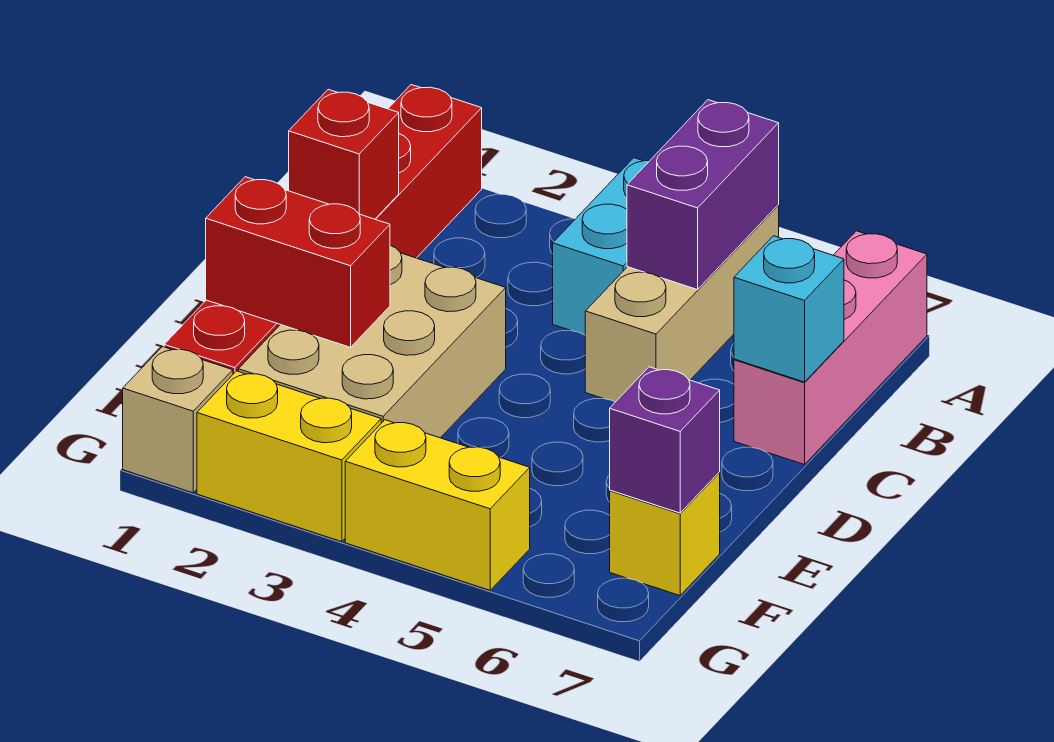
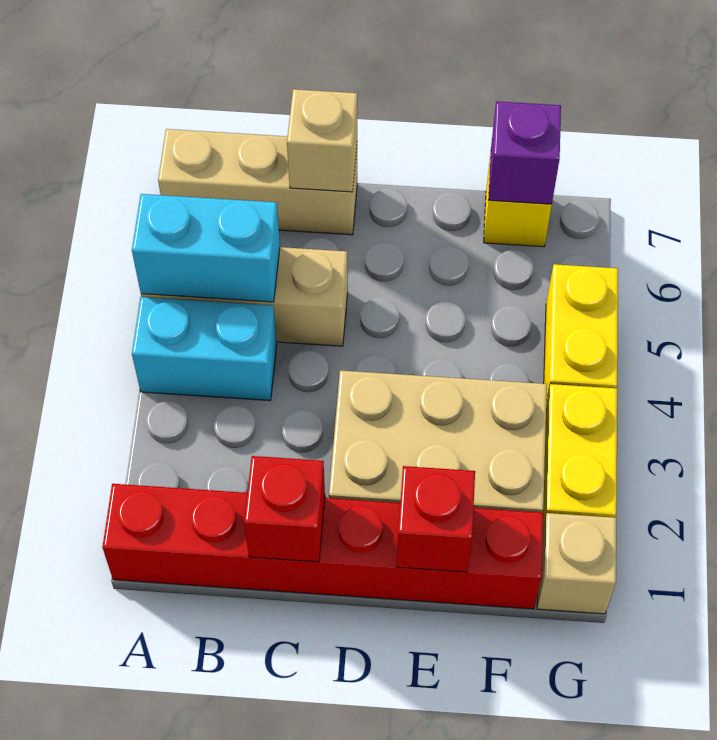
purple 1x2 brick [627,100,779,290] -> cyan 1x2 brick [132,194,280,302]
pink 1x3 brick [734,231,927,465] -> tan 1x3 brick [158,129,357,235]
cyan 1x1 brick [734,236,844,382] -> tan 1x1 brick [287,89,357,192]
red 1x2 brick [206,177,390,347] -> red 1x1 brick [397,466,475,572]

